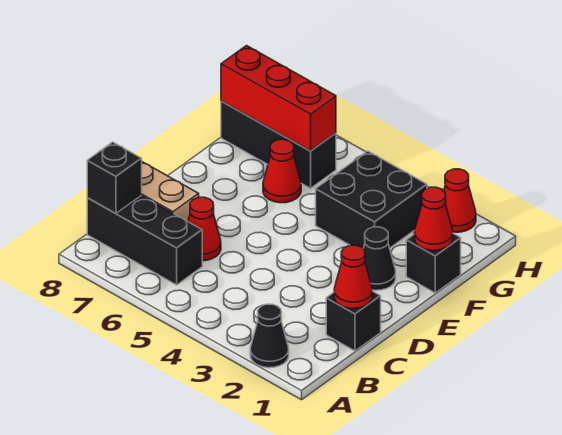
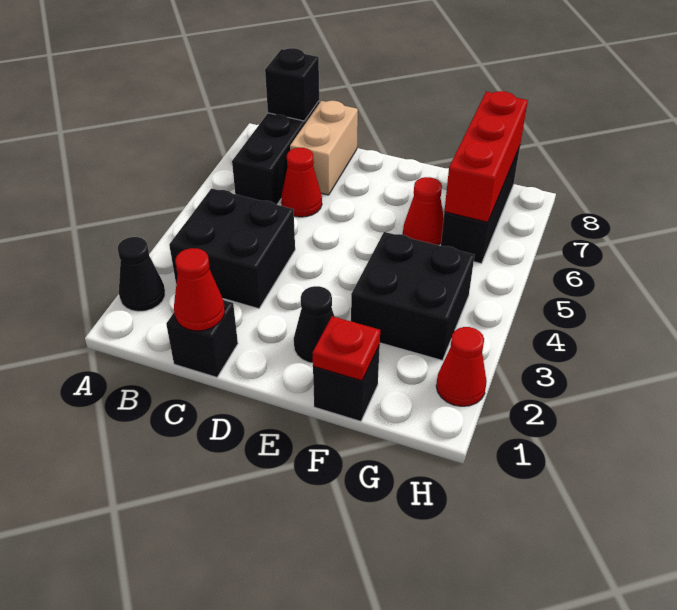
none -> black 2x2 brick [169,188,295,309]
red 1x1 cone [414,187,453,251] -> red 1x1 plate [313,316,380,381]

